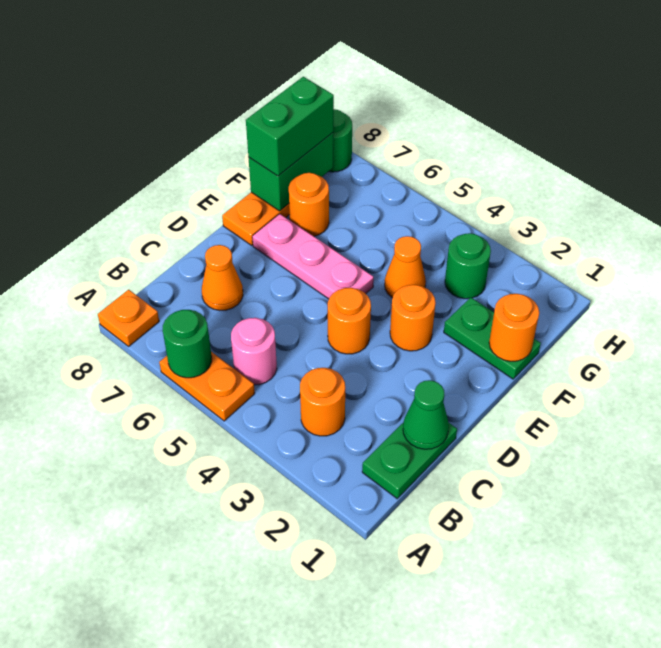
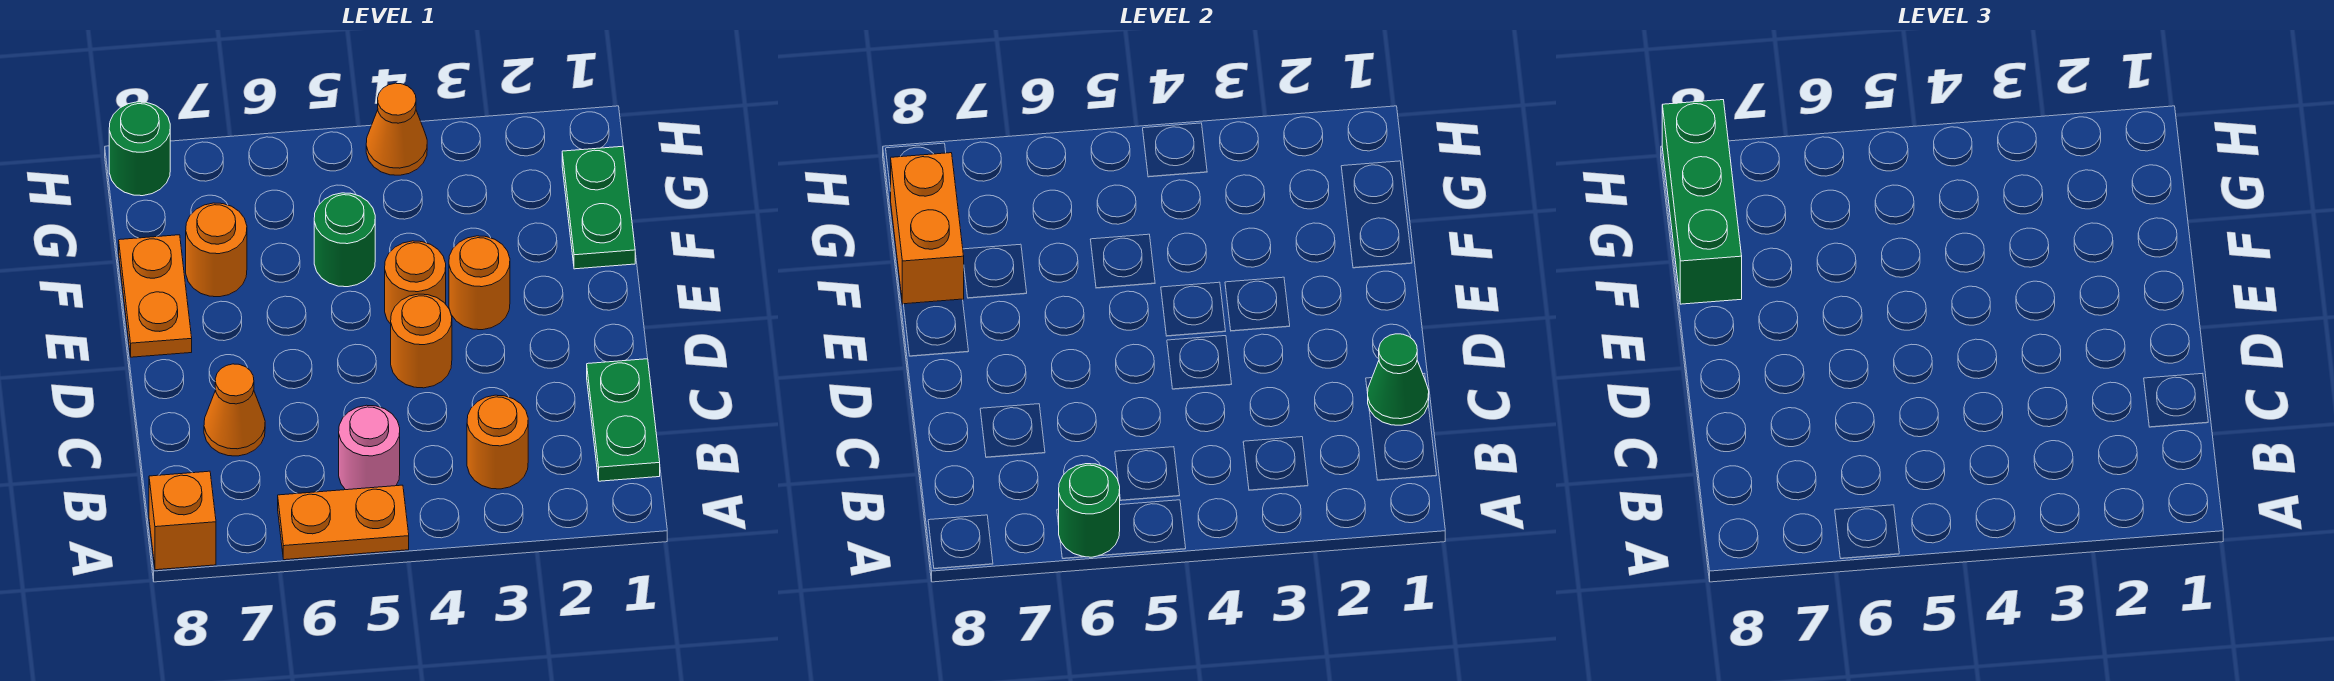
orange 1x1 plate [98,290,159,346] -> orange 1x1 brick [149,471,216,570]
pink 1x3 plate [252,214,374,299] -> none
green 1x2 plate [444,297,541,379] -> green 1x2 plate turned to [562,146,635,269]
orange 1x1 round brick [489,294,539,361] -> orange 1x1 round brick moved to [385,241,446,324]
orange 1x1 cone [385,236,426,298] -> orange 1x1 cone moved to [366,83,427,175]
green 1x2 brick [248,132,334,211] -> orange 1x2 brick [891,153,964,304]
green 1x2 brick [246,77,334,176] -> green 1x3 brick [1662,100,1742,304]
green 1x1 round brick [445,233,491,299] -> green 1x1 round brick moved to [314,193,375,287]

